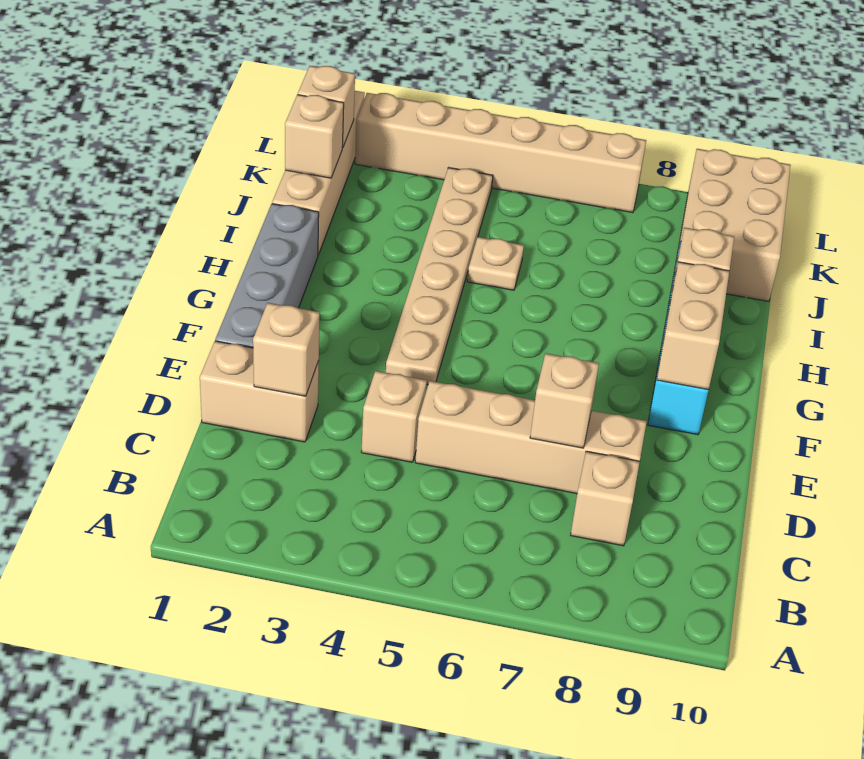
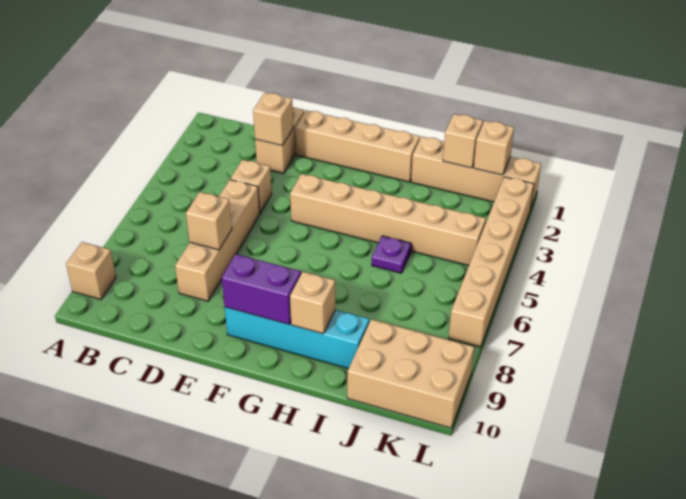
tan 1x1 brick [571,451,640,546] -> tan 1x1 brick moved to [66,242,116,300]
grey 1x4 brick [215,204,319,348] -> tan 1x4 brick [295,110,420,182]
tan 1x6 plate [386,168,493,385] -> tan 1x6 brick [290,174,486,265]
tan 1x2 brick [657,262,729,390] -> purple 1x2 brick [222,254,301,324]
tan 1x1 plate [467,237,524,290] -> purple 1x1 plate [372,236,411,273]

